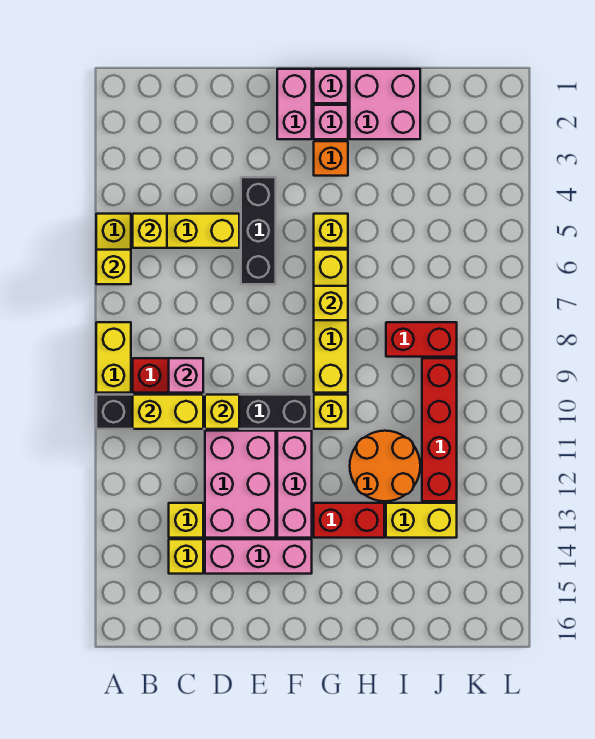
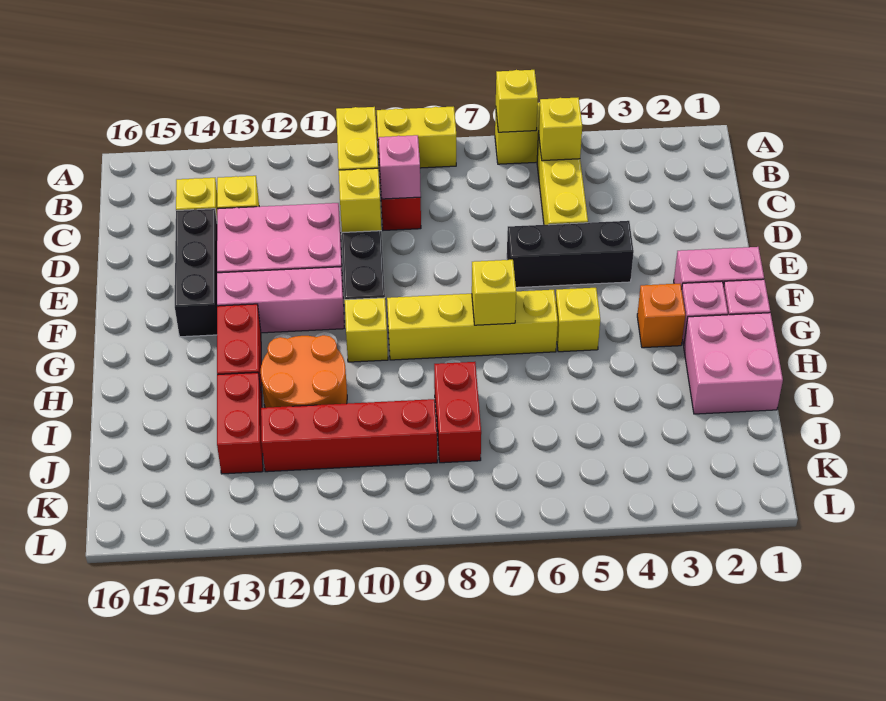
pink 1x3 brick [205,539,312,574] -> black 1x3 brick [175,209,217,337]
yellow 1x2 brick [386,503,457,538] -> red 1x2 brick [217,373,263,474]

